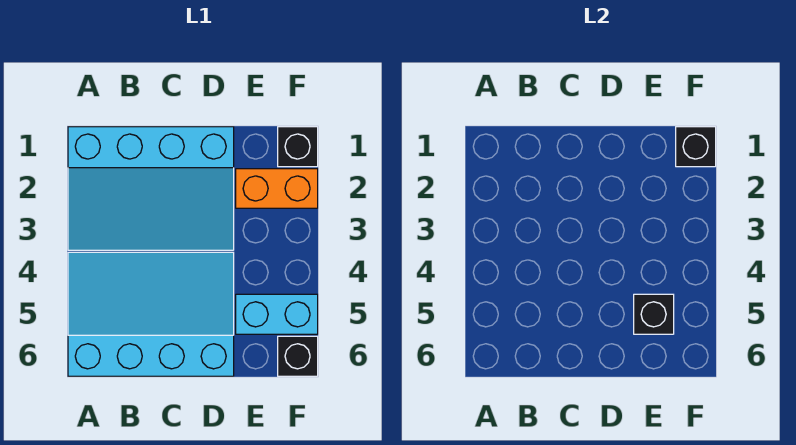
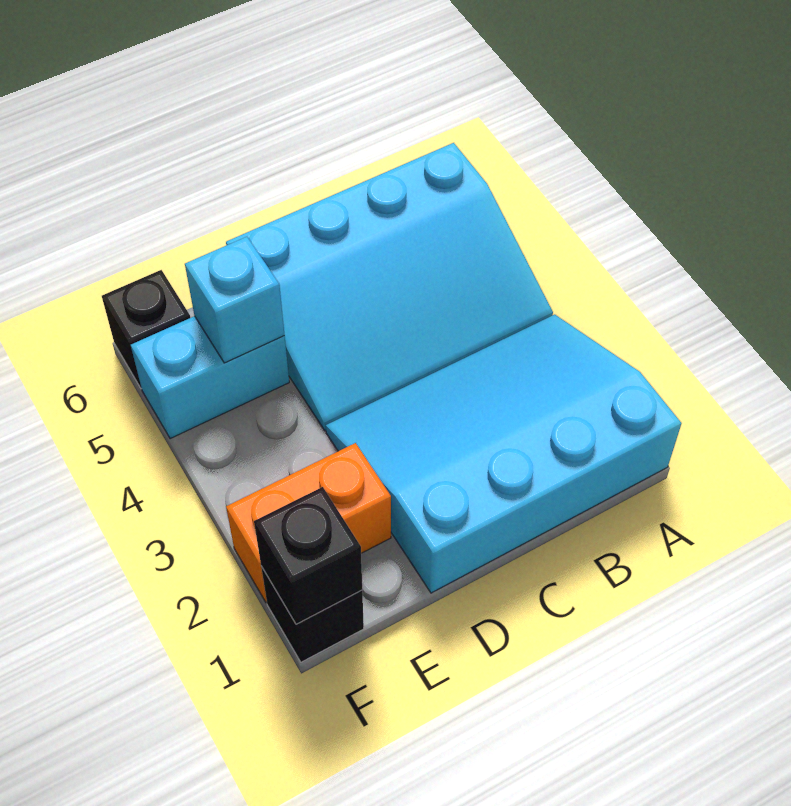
black 1x1 brick [634,294,674,334] -> cyan 1x1 brick [185,237,285,363]

